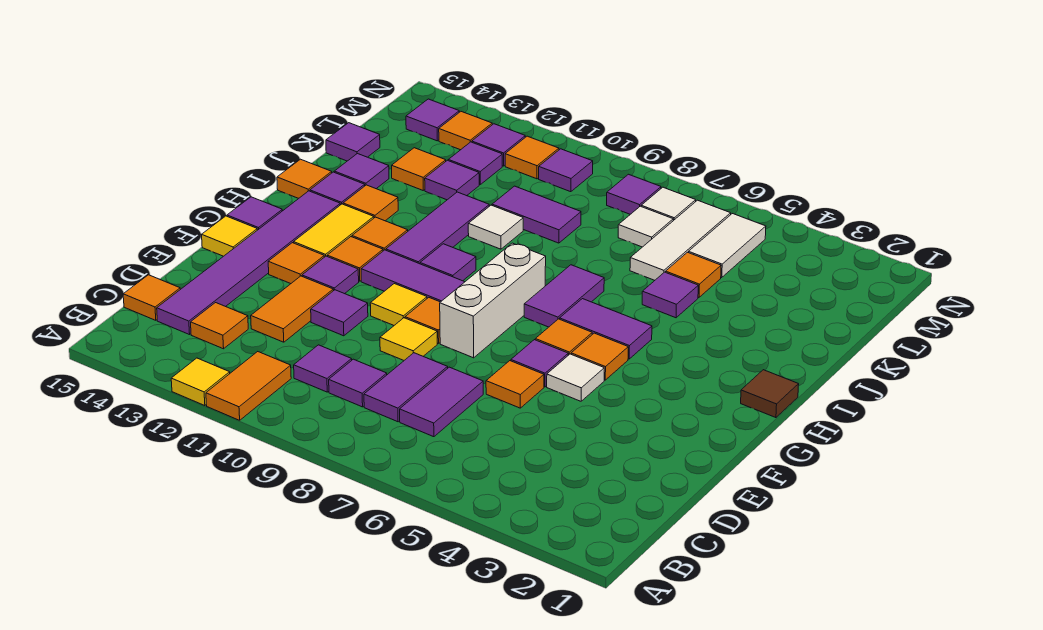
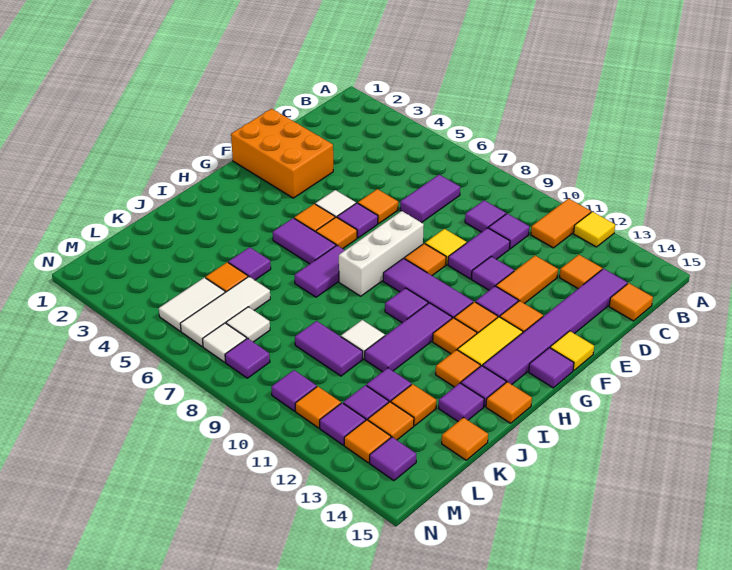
purple 1x2 tile [364,353,448,422] -> purple 1x2 tile moved to [448,228,510,279]
none -> orange 2x3 brick [231,109,333,198]
yellow 1x1 tile [370,284,427,325] -> none
brown 1x1 tile [741,370,799,418] -> none
purple 1x1 tile [326,123,380,161] -> orange 1x1 tile [442,418,488,460]
none -> orange 1x1 tile [368,402,414,440]

